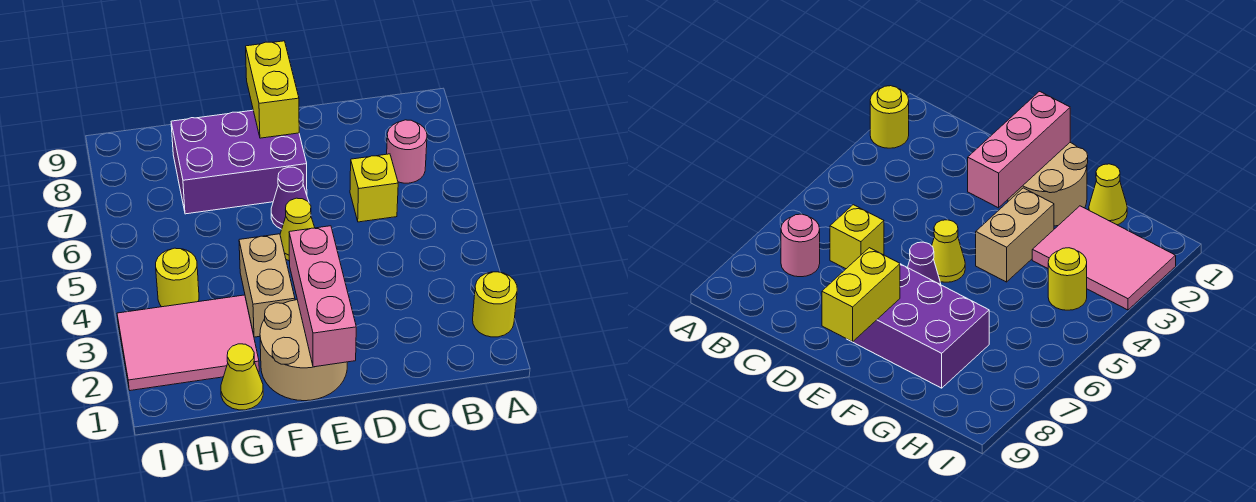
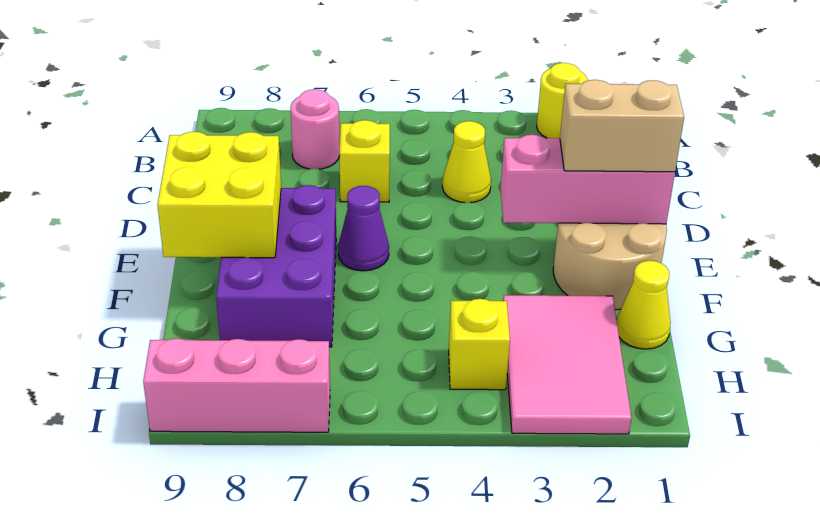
yellow 1x1 cone [280,198,315,261] -> yellow 1x1 cone moved to [442,121,491,203]
yellow 1x2 brick [246,41,299,138] -> yellow 2x2 brick [157,132,281,258]
tan 1x2 brick [239,234,295,337] -> tan 1x2 brick moved to [560,80,684,172]
yellow 1x1 round brick [156,248,199,307] -> yellow 1x1 brick [449,299,510,390]
none -> pink 1x3 brick [143,338,330,432]

